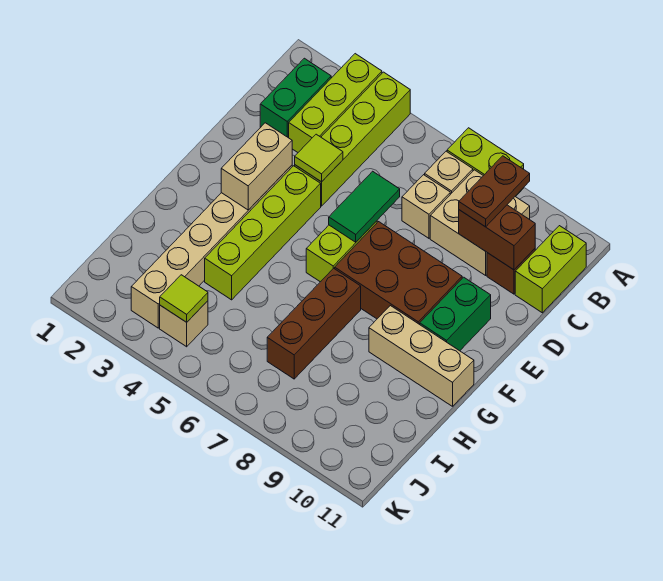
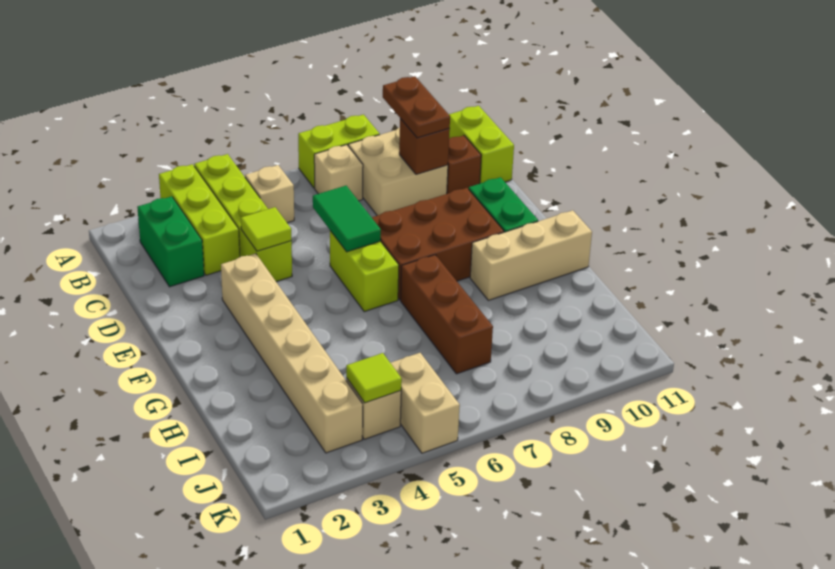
tan 1x1 brick [402,175,450,238] -> tan 1x1 brick moved to [245,165,294,223]
brown 1x2 brick [459,205,535,270] -> brown 1x1 brick [399,119,450,175]
tan 1x2 brick [221,123,292,210] -> tan 1x2 brick moved to [391,353,460,453]
lime 1x4 brick [205,166,321,300] -> none

